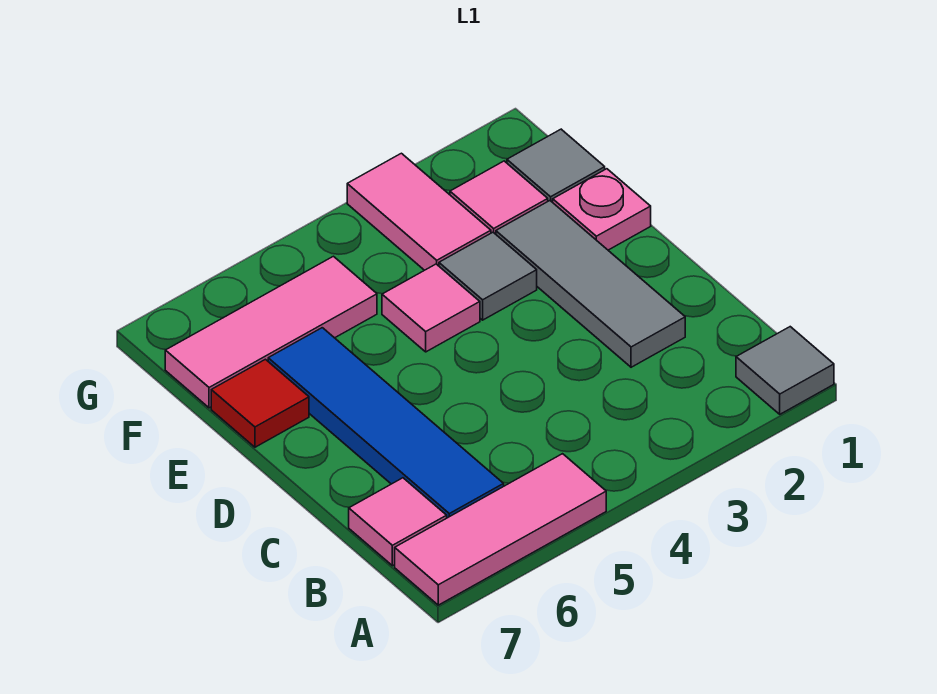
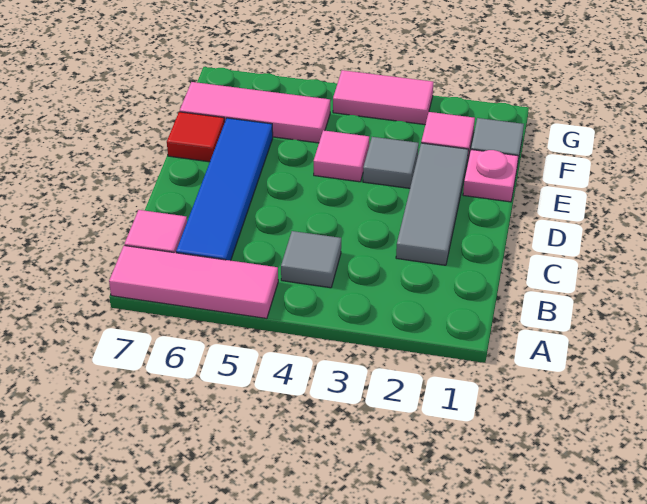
grey 1x1 tile [736,327,834,414] -> grey 1x1 tile moved to [281,231,341,288]
pink 1x2 tile [347,153,491,270] -> pink 1x2 tile turned to [333,70,433,125]

